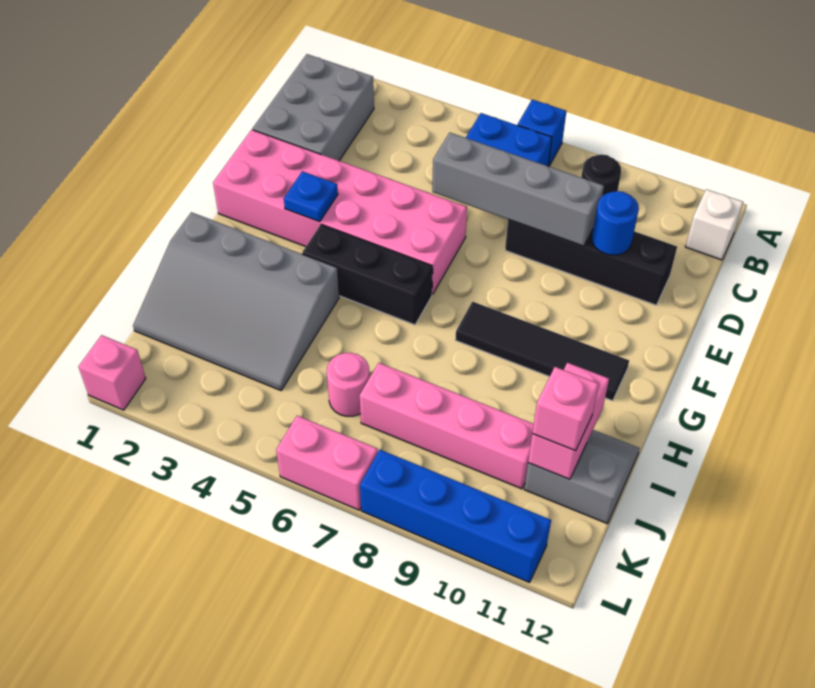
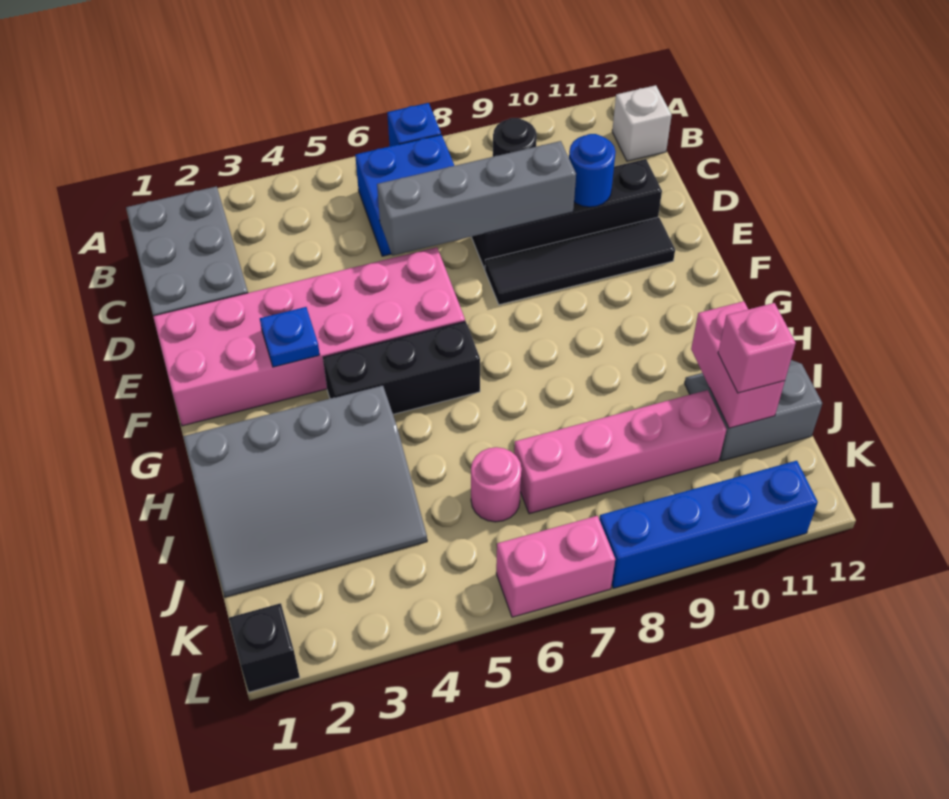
black 1x4 tile [455,302,629,401] -> black 1x4 tile moved to [485,217,675,305]
pink 1x1 brick [78,335,146,410] -> black 1x1 brick [229,603,300,692]

